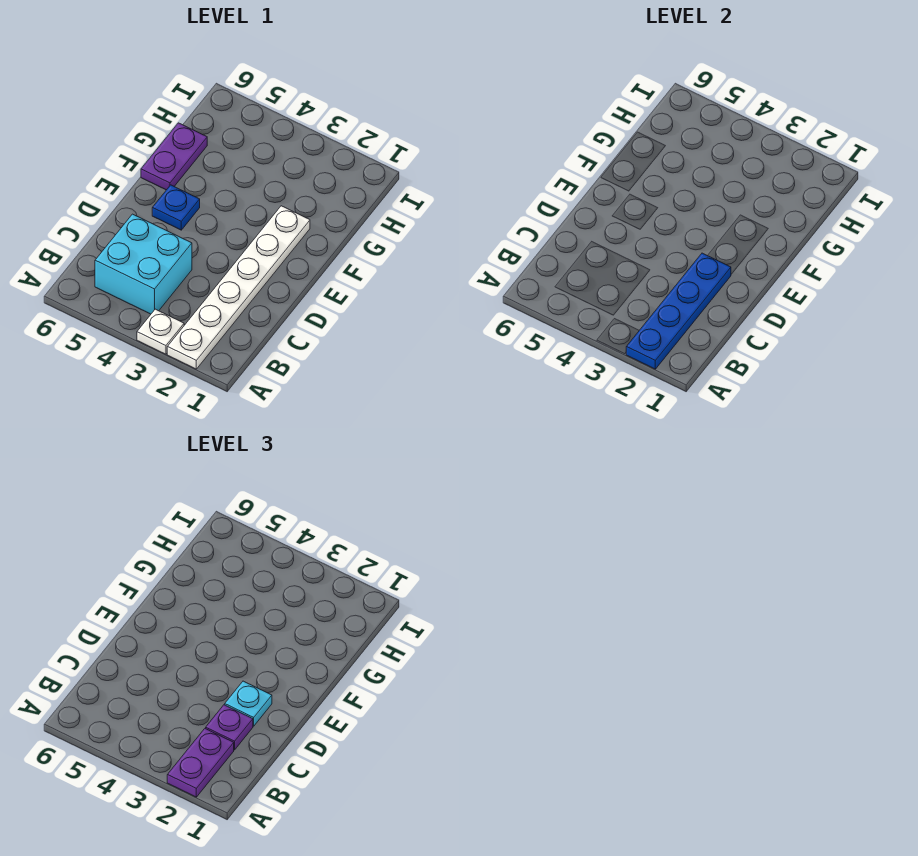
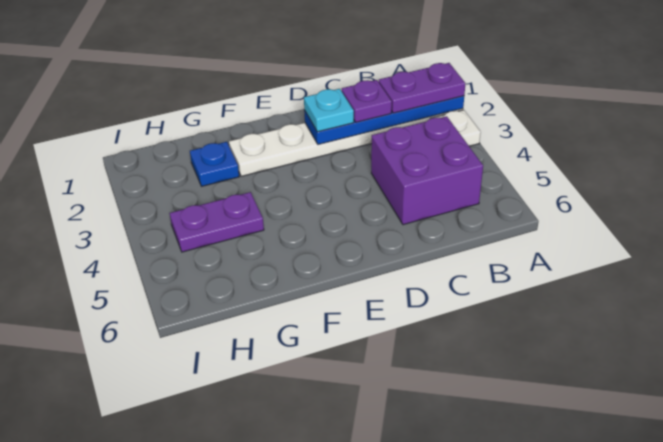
cyan 2x2 brick [95,214,192,314] -> purple 2x2 brick [371,116,483,225]
blue 1x1 plate [152,185,200,230] -> blue 1x1 plate moved to [190,142,239,186]
purple 1x2 plate [141,123,207,190] -> purple 1x2 plate moved to [170,192,264,252]

